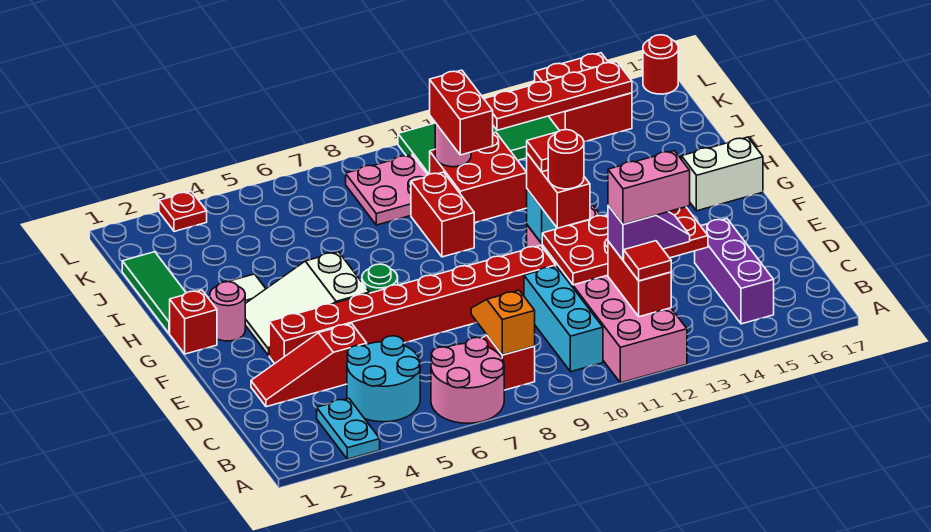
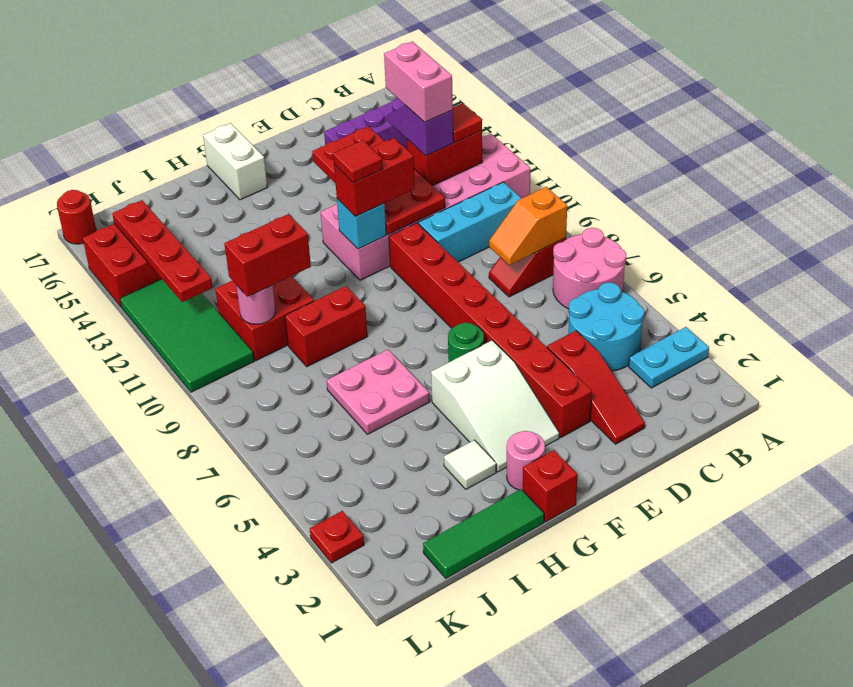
red 1x1 round brick [548,130,584,189] -> none
pink 2x2 plate [346,155,427,225] -> pink 2x2 plate moved to [327,349,430,434]

